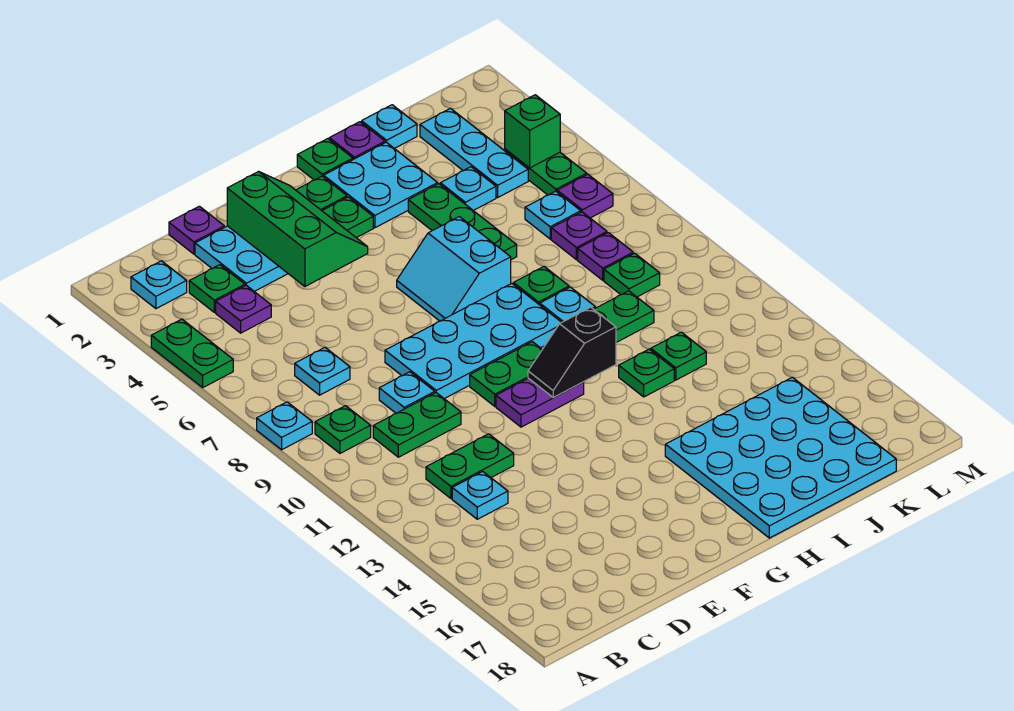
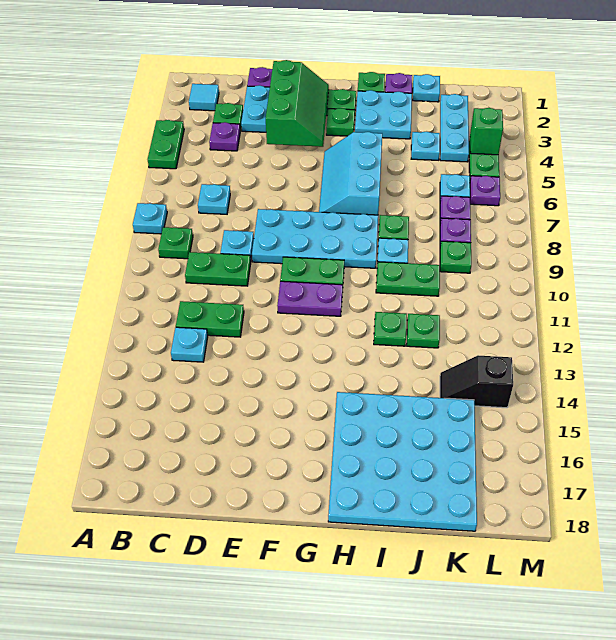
cyan 1x1 plate [131,261,187,309] -> cyan 1x1 tile [189,84,219,111]
cyan 2x2 slope [397,217,511,321] -> cyan 2x3 slope [319,132,382,215]
black 1x2 slope [528,307,616,398] -> black 1x2 slope moved to [440,355,513,408]
green 1x3 plate [408,184,517,260] -> none

